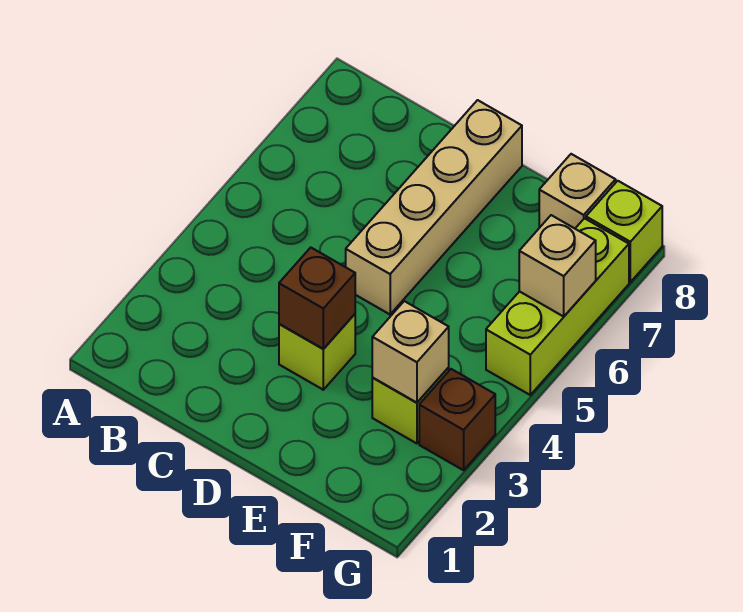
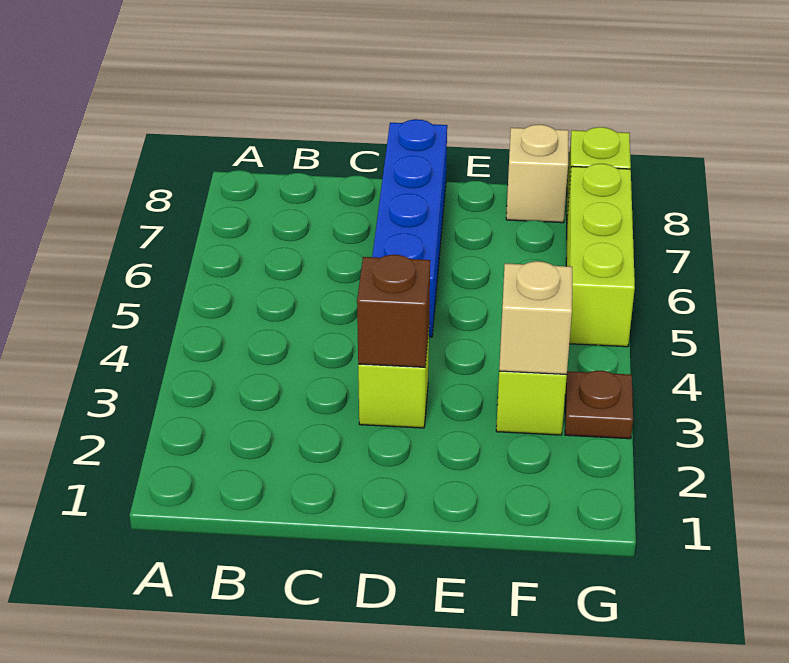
tan 1x4 brick [346,100,522,314] -> blue 1x4 brick [372,119,447,337]
brown 1x1 brick [419,369,495,470] -> brown 1x1 plate [565,371,633,439]
tan 1x1 brick [519,215,596,316] -> none

